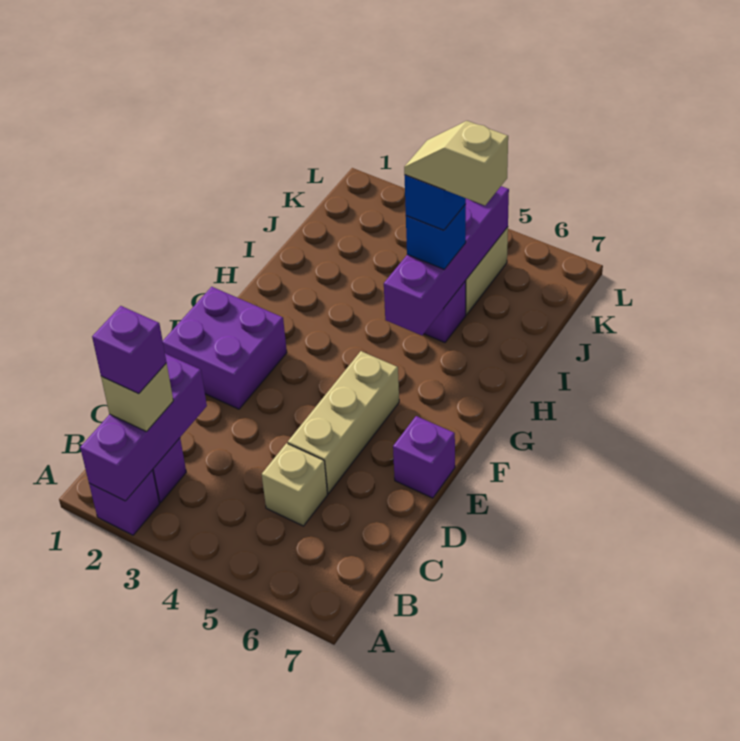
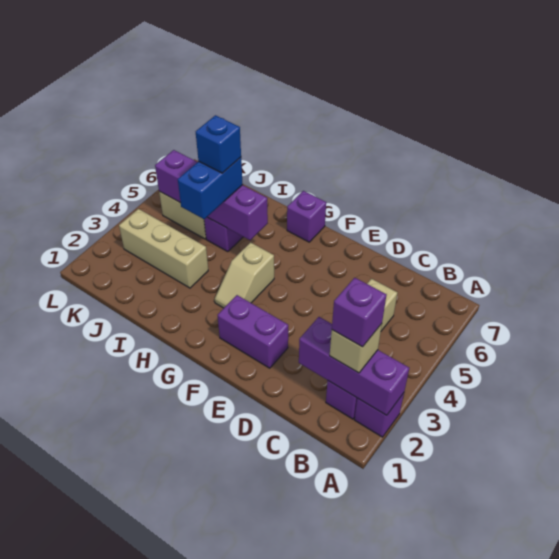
tan 1x3 brick [288,351,399,493] -> tan 1x3 brick moved to [119,209,208,288]
purple 2x2 brick [163,287,287,409] -> purple 1x2 brick [218,295,288,368]
purple 1x1 brick [393,416,455,498] -> purple 1x1 brick moved to [287,191,326,242]
blue 1x1 brick [406,204,466,269] -> blue 1x2 brick [178,157,243,219]
tan 1x2 slope [404,121,508,205] -> tan 1x2 slope moved to [215,242,274,308]

